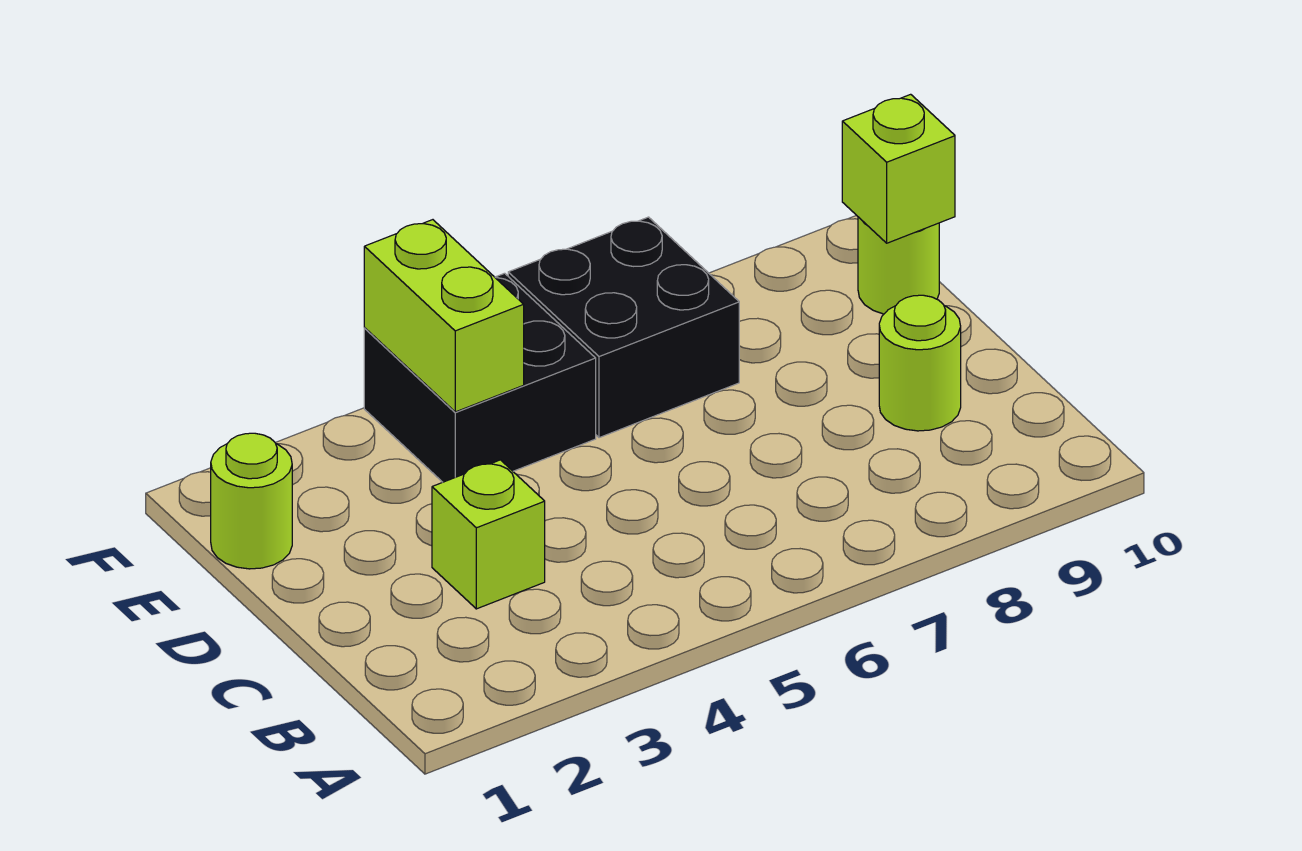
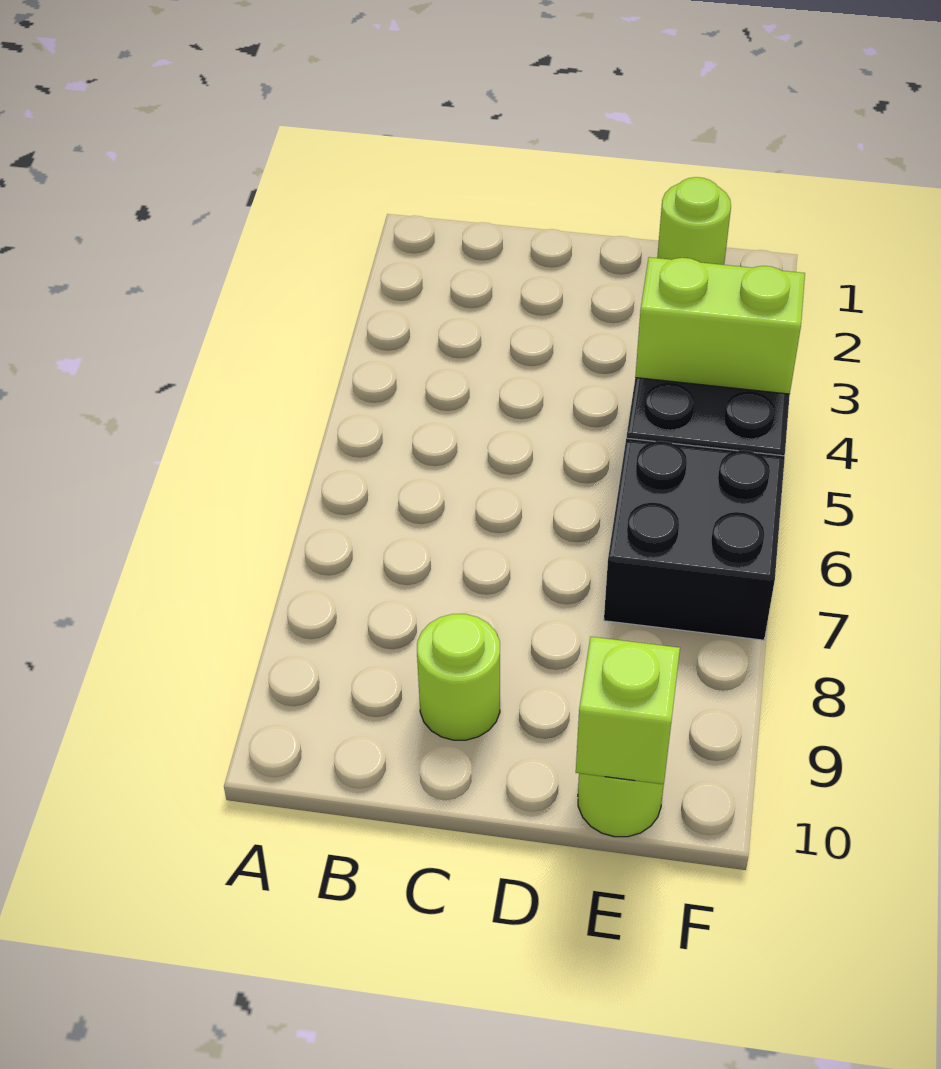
lime 1x1 brick [432,460,545,609] -> none

